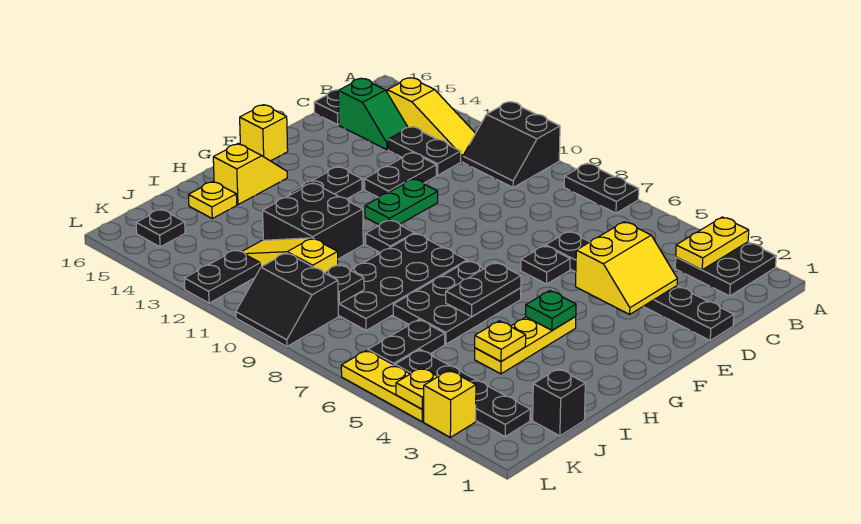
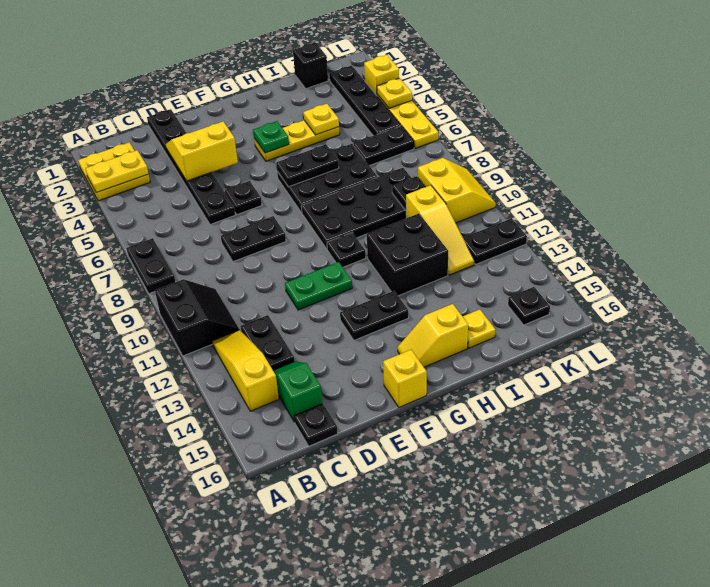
black 2x2 plate [675,242,776,296] -> yellow 2x2 plate [78,142,150,201]
black 1x2 plate [364,152,436,198] -> black 1x2 plate moved to [221,216,286,262]
black 2x2 slope [236,253,338,346] -> yellow 2x2 slope [418,158,496,223]

